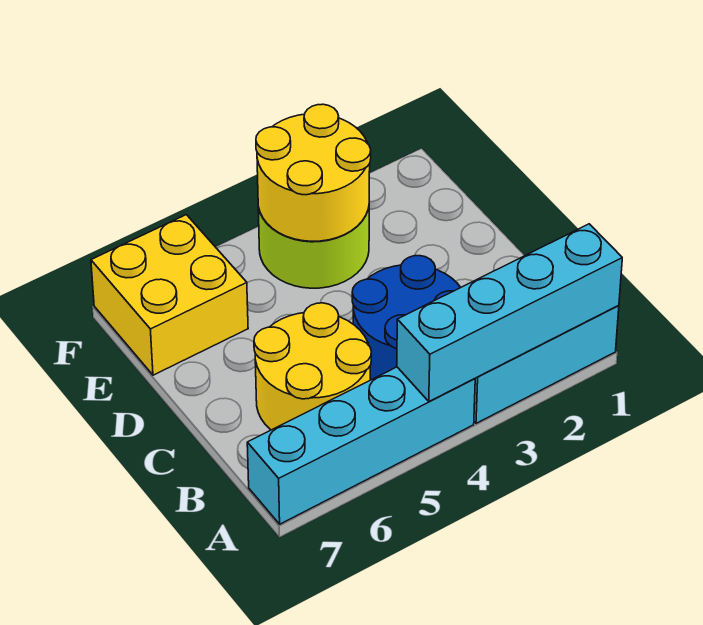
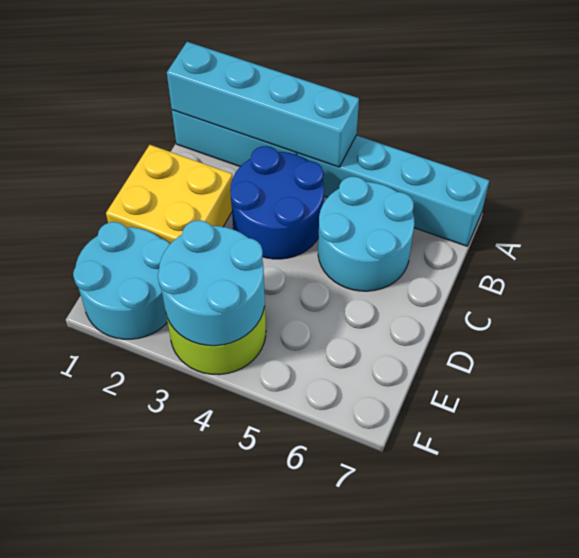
yellow 2x2 round brick [254,303,371,430] -> cyan 2x2 round brick [318,177,415,291]
none -> cyan 2x2 round brick [73,222,170,339]
yellow 2x2 round brick [256,104,371,241] -> cyan 2x2 round brick [158,220,265,346]
yellow 2x2 brick [91,215,248,375] -> yellow 2x2 brick moved to [106,145,233,244]

